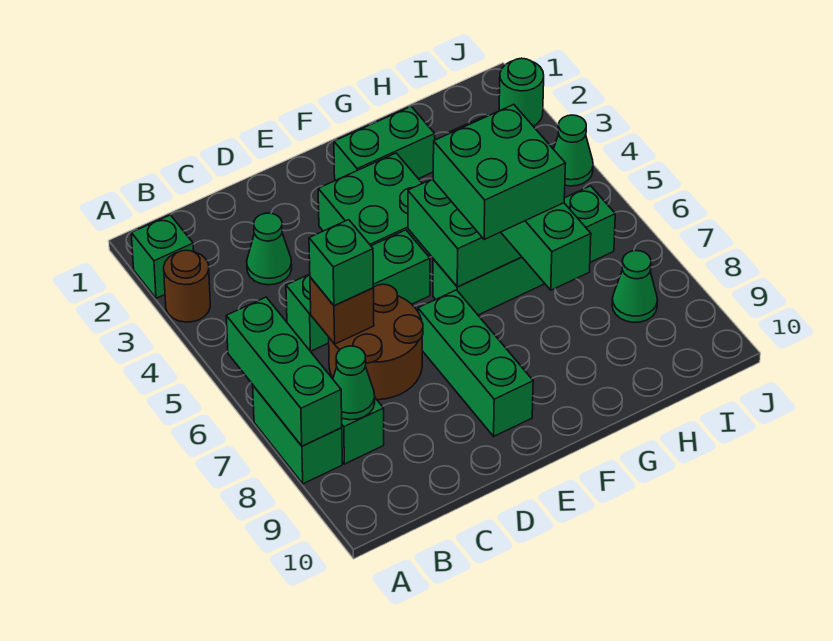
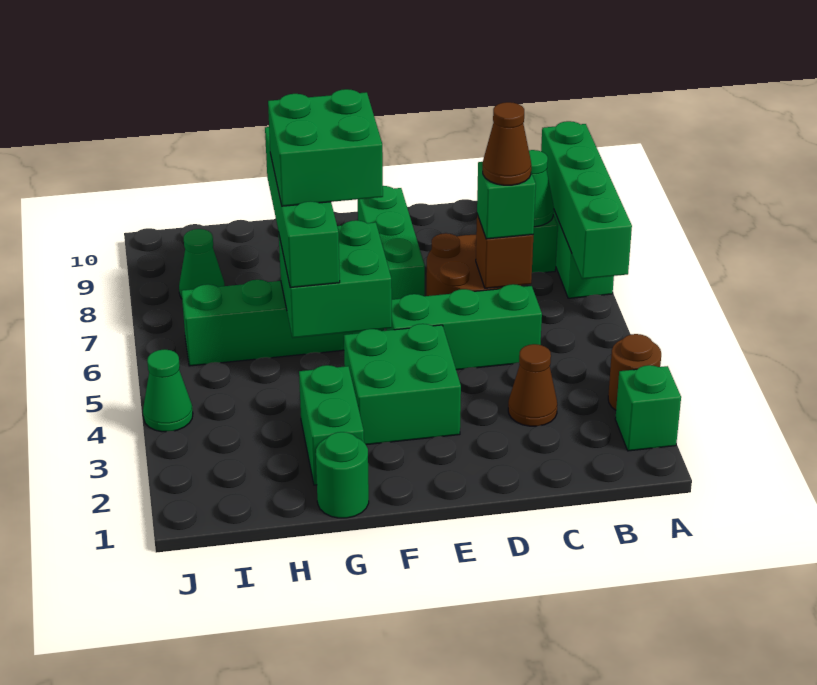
green 1x3 brick [226,297,342,446] -> green 1x4 brick [541,121,632,279]
green 1x1 cone [247,213,292,285] -> brown 1x1 cone [508,344,557,426]
none -> brown 1x1 cone [483,102,531,185]
green 1x2 brick [334,107,435,180] -> green 1x2 brick turned to [299,365,364,485]
green 1x1 round brick [499,58,544,126] -> green 1x1 round brick moved to [316,432,369,518]

